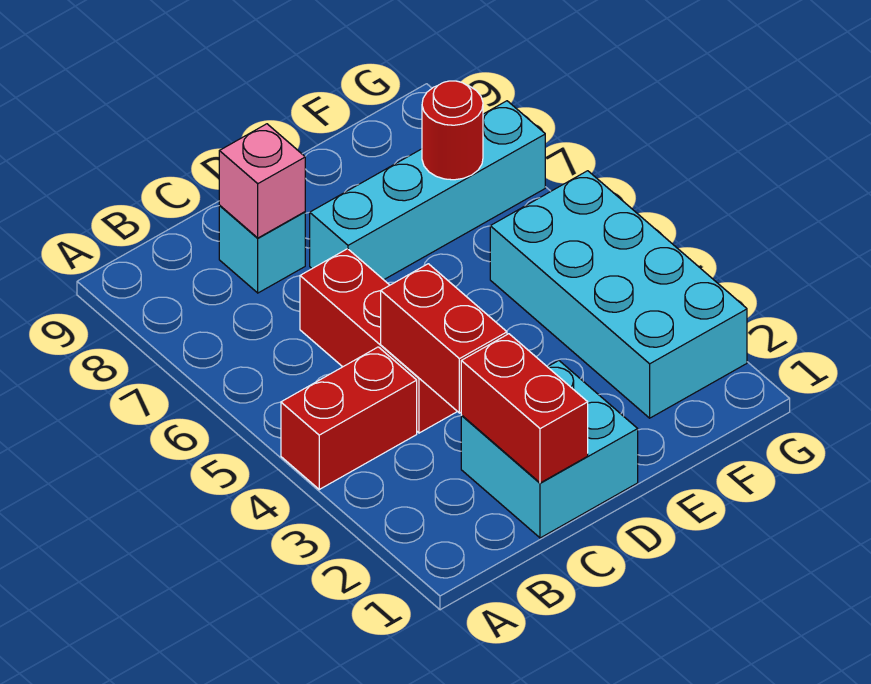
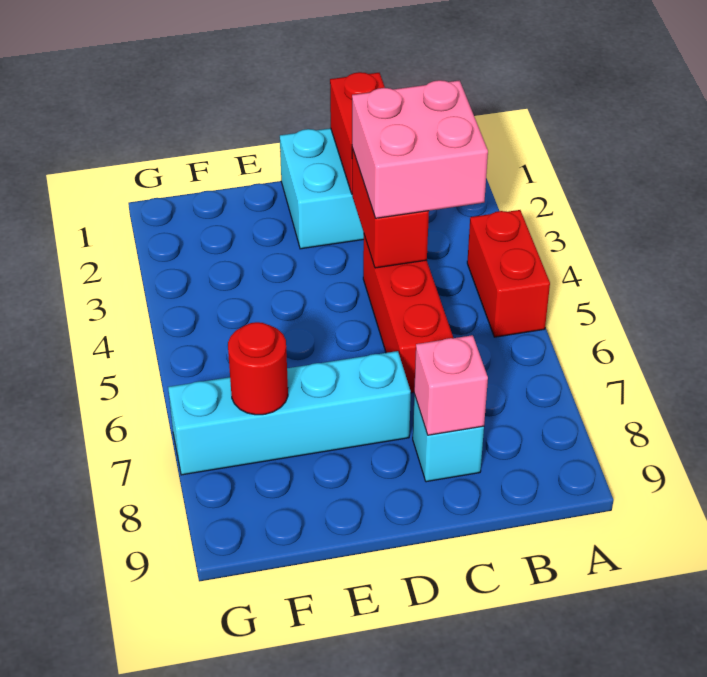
red 1x2 brick [281,347,417,489] -> red 1x2 brick turned to [467,210,550,337]
none -> pink 2x2 brick [352,80,488,218]
cyan 2x4 brick [490,171,747,418] -> none

